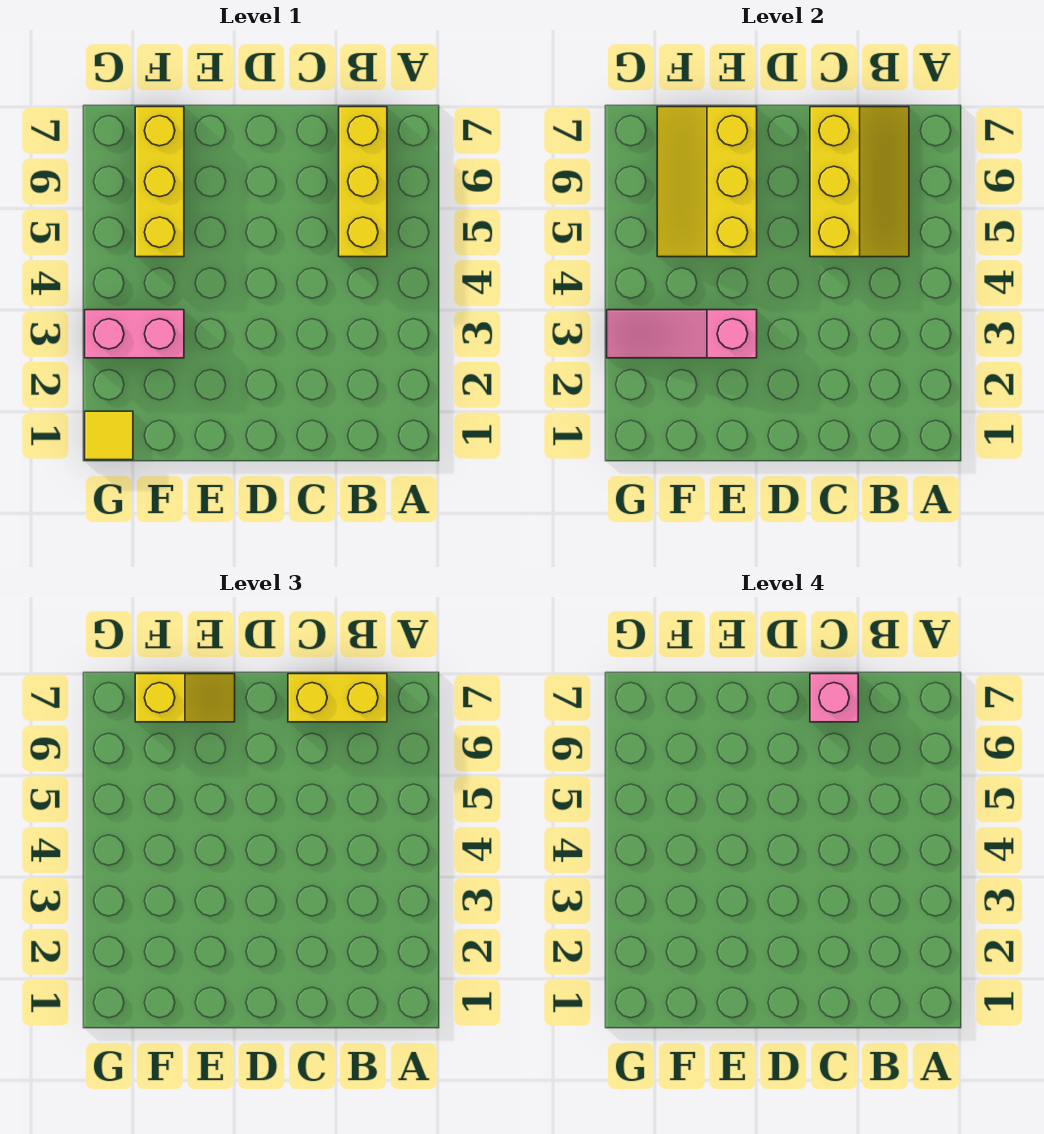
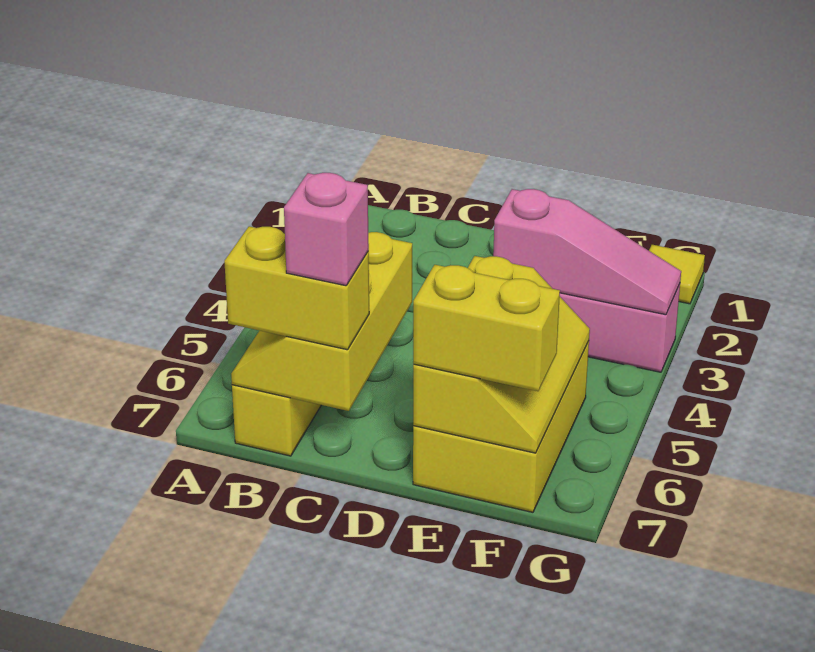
yellow 1x2 slope [135,674,235,722] -> yellow 1x2 brick [413,265,560,391]
yellow 1x3 brick [135,107,184,257] -> yellow 2x3 brick [413,341,589,512]

